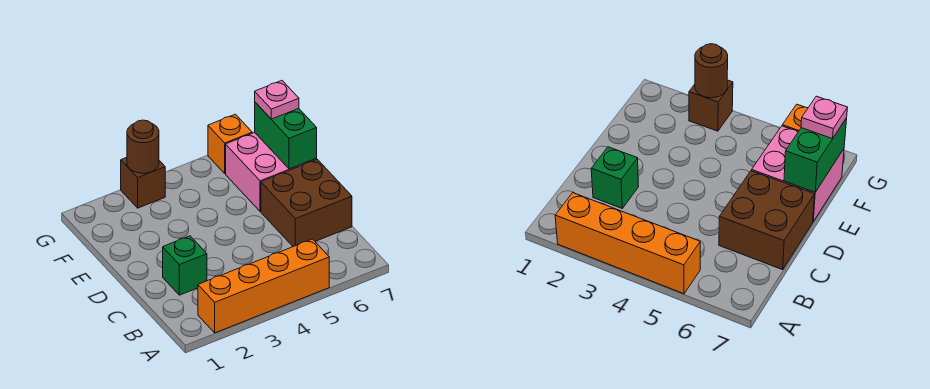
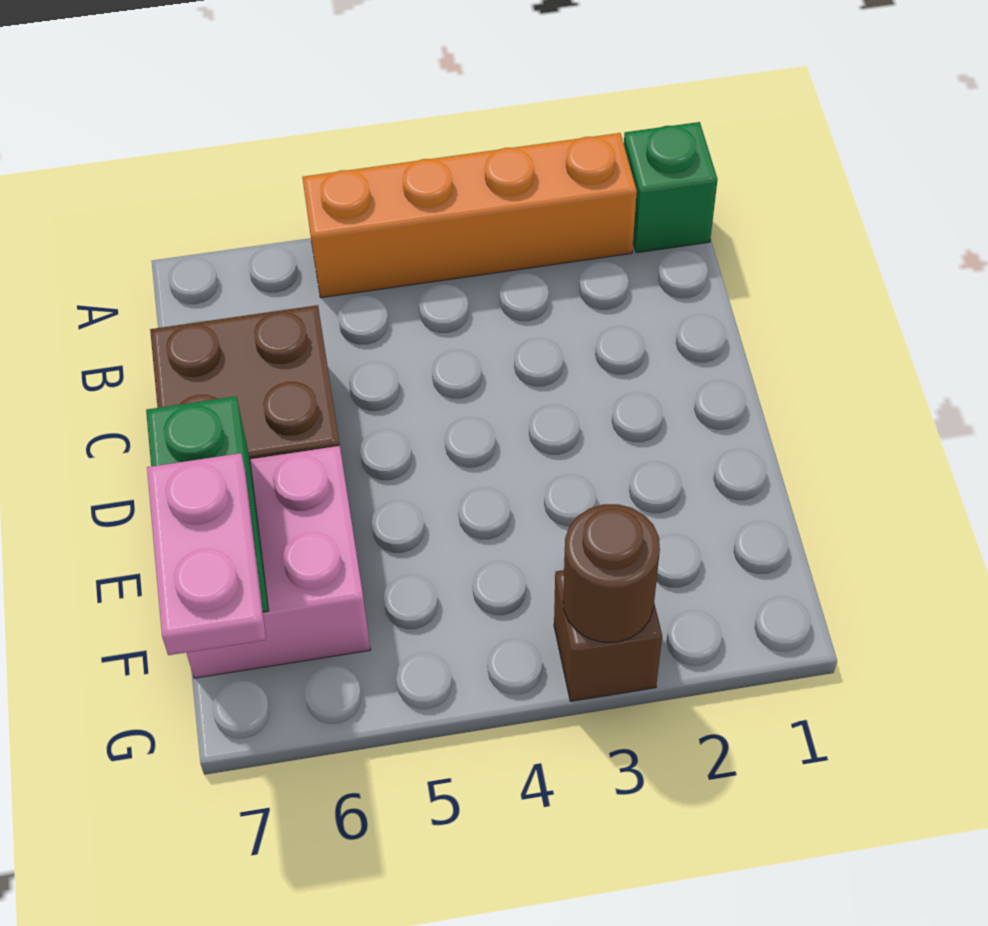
green 1x1 brick [163,236,207,295] -> green 1x1 brick moved to [624,122,718,253]
pink 1x1 plate [255,81,299,119] -> pink 1x2 plate [147,453,266,655]
orange 1x1 brick [208,114,252,173] -> none

